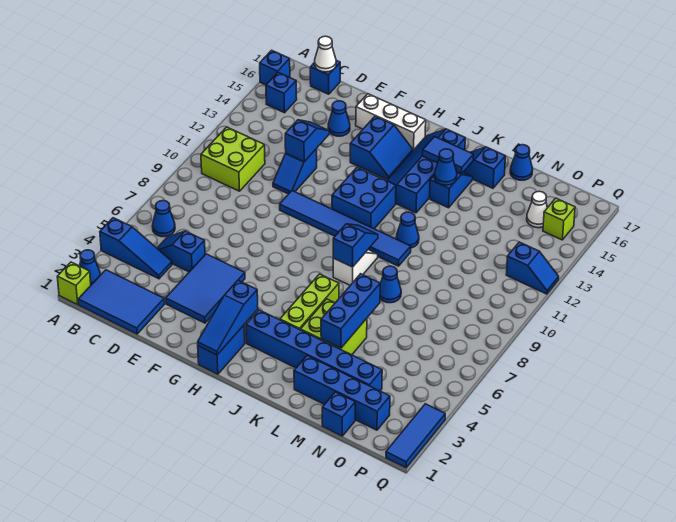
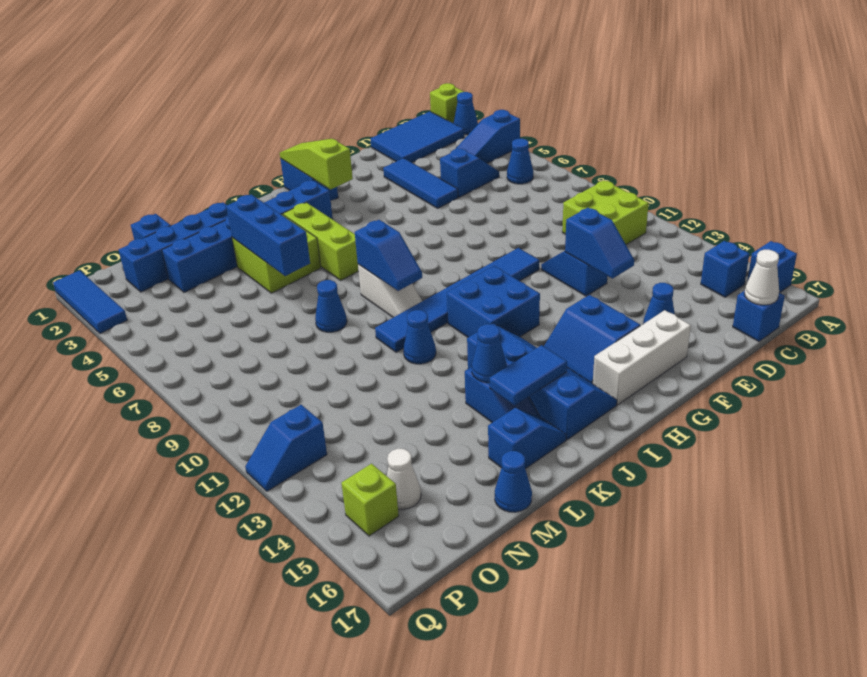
blue 2x3 tile [166,254,245,323] -> blue 1x3 tile [383,158,458,208]
blue 1x3 slope [198,280,258,355] -> lime 1x3 slope [280,139,353,189]

